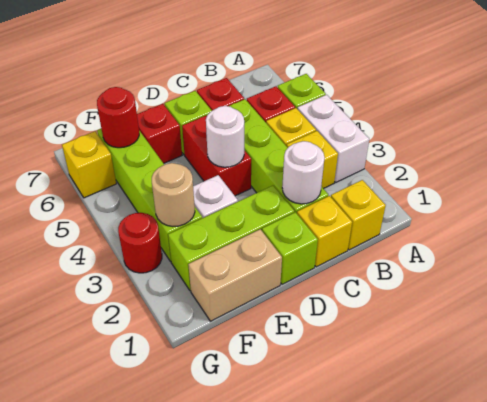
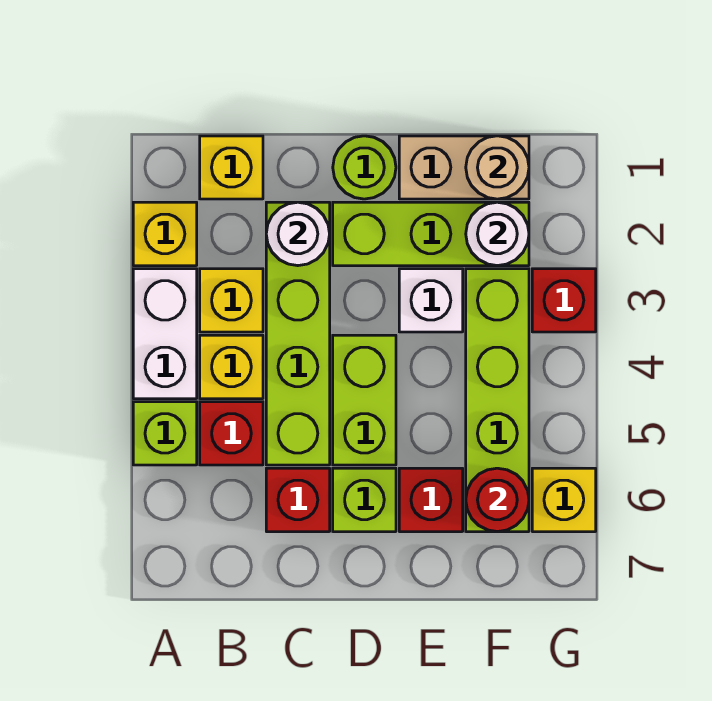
yellow 1x1 brick [297,196,352,267] -> yellow 1x1 brick moved to [133,202,197,266]
lime 1x1 brick [262,212,318,284] -> lime 1x1 round brick [333,136,396,199]
red 1x2 brick [182,115,251,196] -> lime 1x2 brick [333,335,396,465]
white 1x1 round brick [206,106,244,167] -> white 1x1 round brick moved to [466,202,529,266]
tan 1x1 round brick [152,163,195,227] -> tan 1x1 round brick moved to [466,136,529,199]
red 1x1 round brick [118,213,162,273] -> red 1x1 brick [532,269,596,332]

